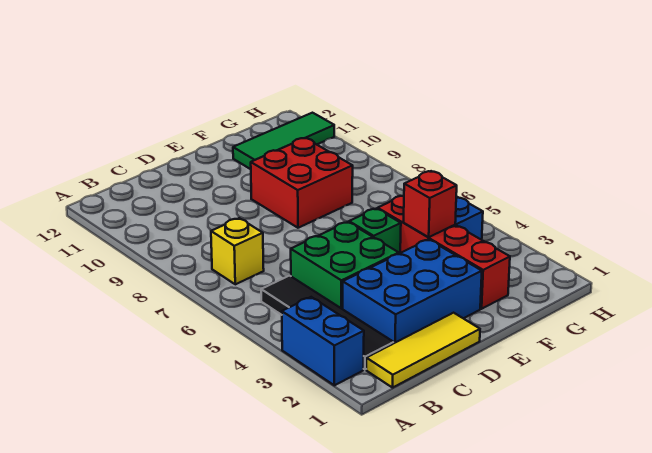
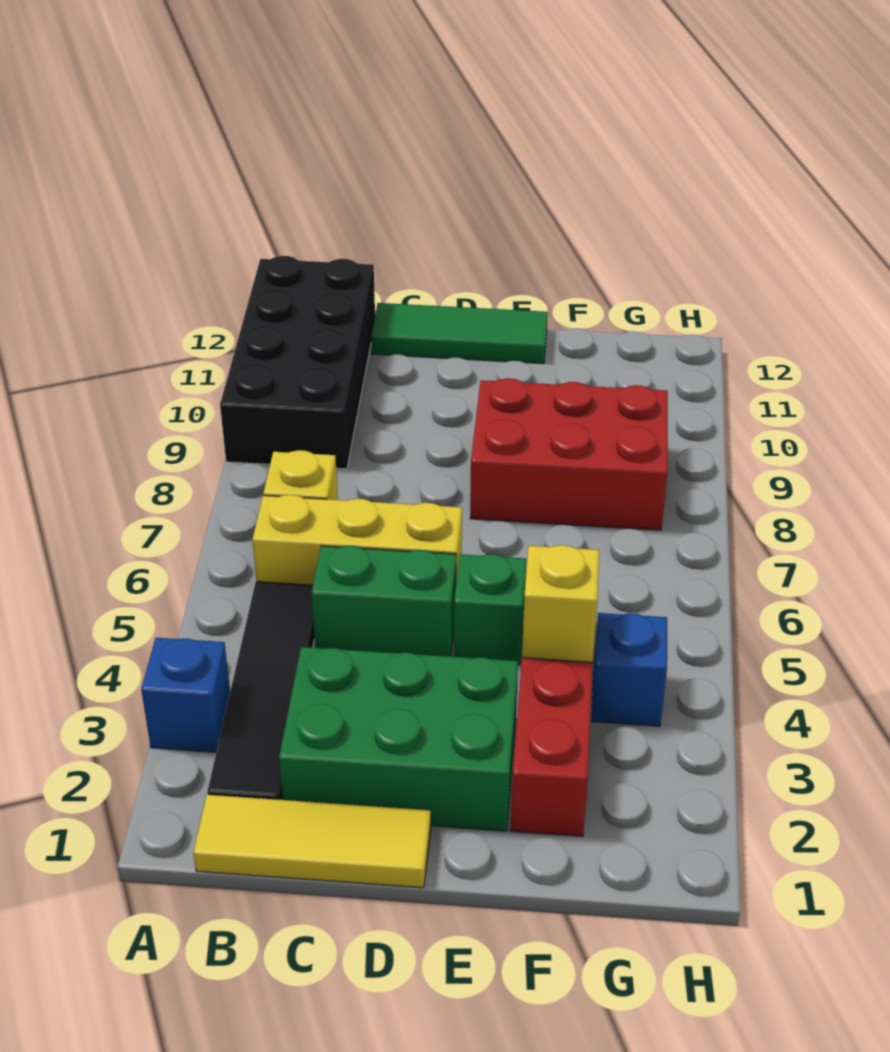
blue 1x2 brick [282,297,364,385] -> blue 1x1 brick [141,638,230,752]
none -> black 2x4 brick [220,256,375,469]
none -> yellow 1x3 brick [252,495,462,585]
blue 2x3 brick [343,239,482,343] -> green 2x3 brick [279,647,518,831]
green 2x2 brick [291,222,399,309] -> green 1x2 brick [312,546,456,657]
red 2x2 brick [251,138,353,228] -> red 2x3 brick [470,378,668,530]
red 1x1 brick [404,171,457,237] -> yellow 1x1 brick [522,545,599,662]
green 1x3 tile [233,113,334,169] -> green 1x3 tile moved to [371,303,548,363]

